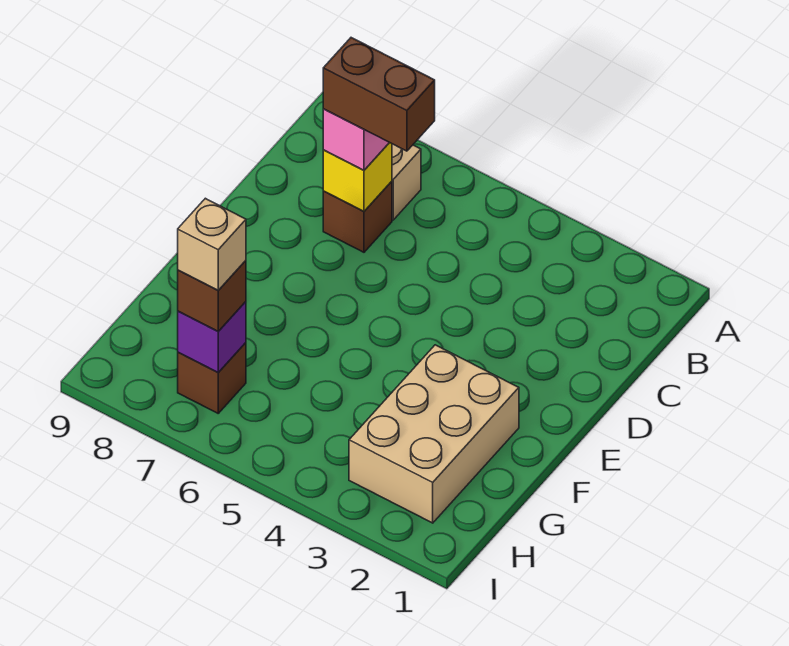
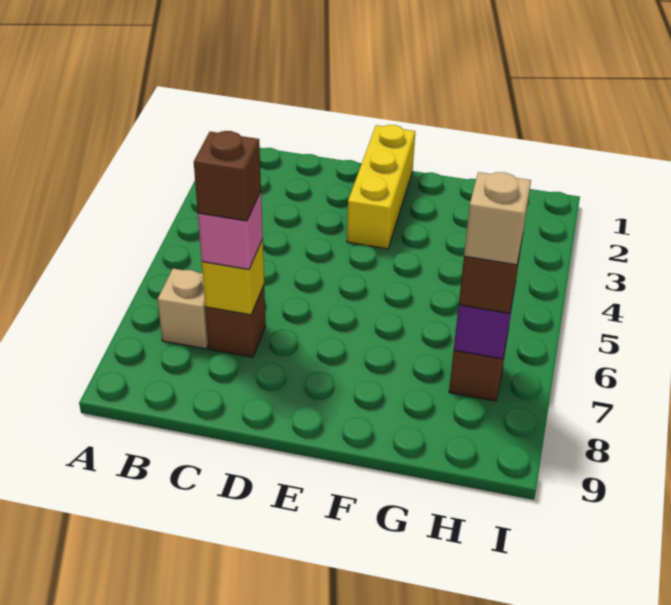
brown 1x2 brick [323,38,435,151] -> brown 1x1 brick [194,131,261,221]
none -> yellow 1x3 brick [347,125,415,249]
tan 2x3 brick [349,345,519,523] -> none

